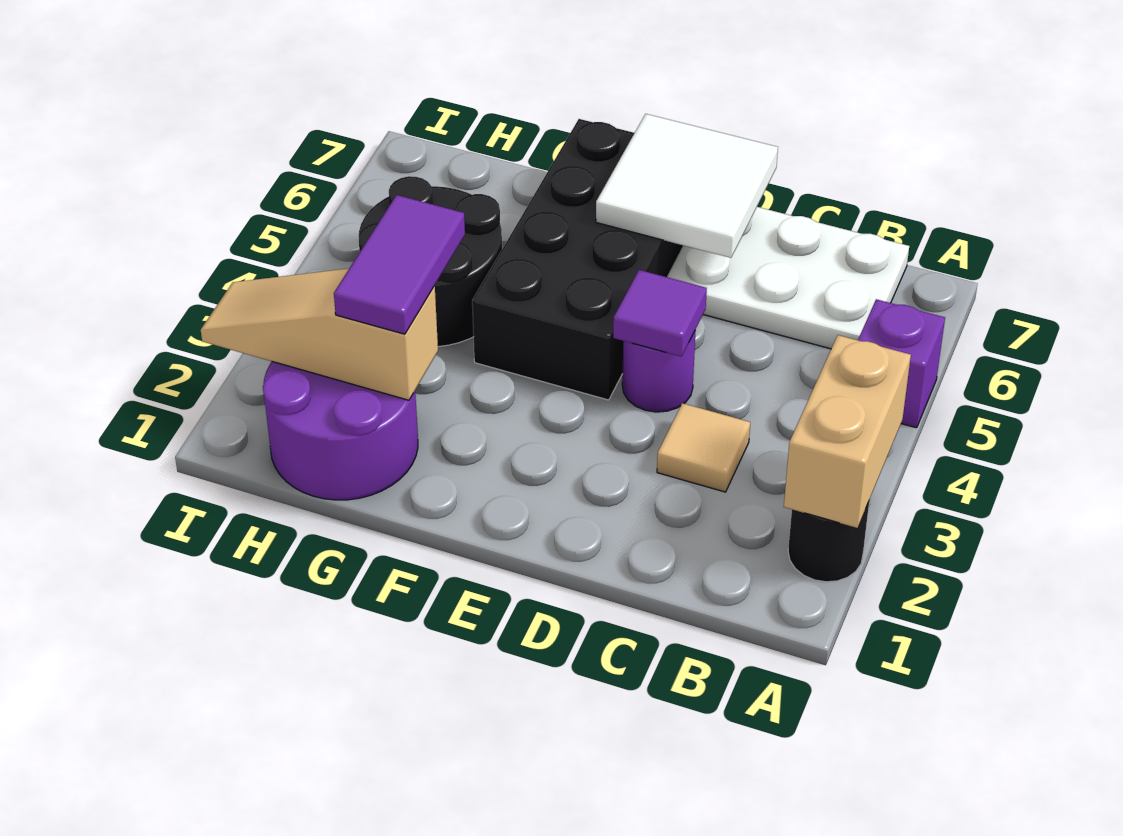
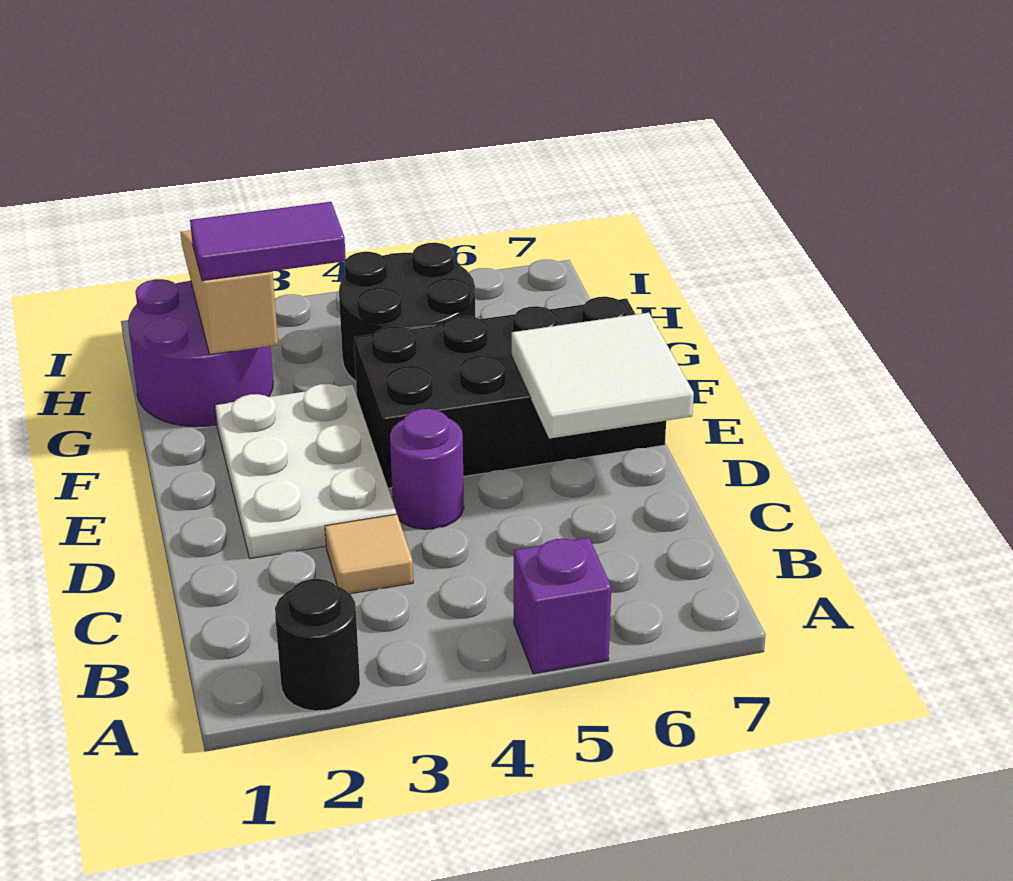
tan 1x2 brick [784,335,911,528] -> none
white 2x3 plate [667,207,909,349] -> white 2x3 plate moved to [215,384,396,559]
purple 1x1 tile [613,270,707,357] -> none

